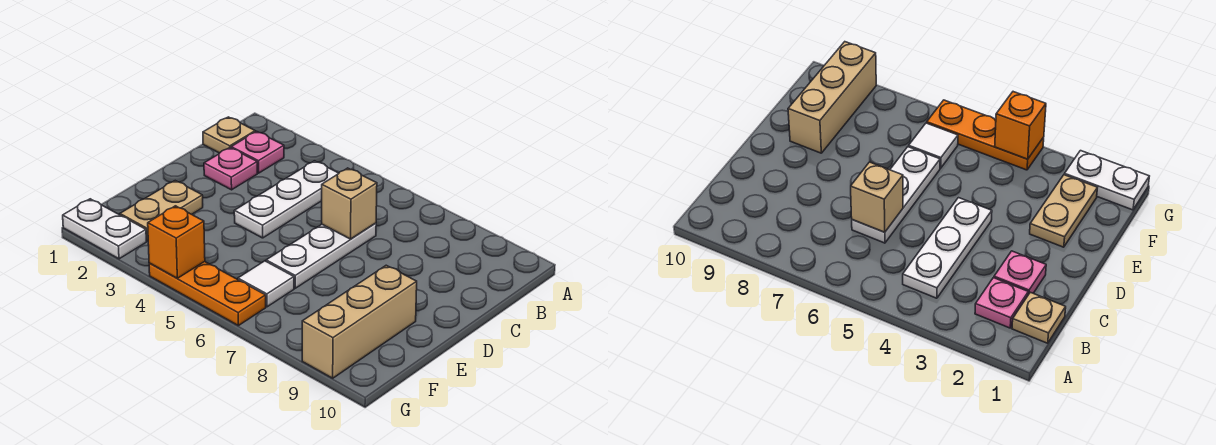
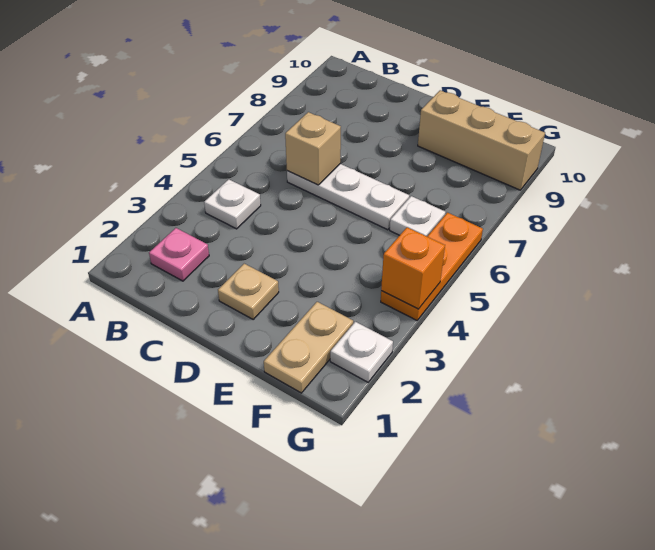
tan 1x1 plate [203,117,255,153] -> tan 1x1 plate moved to [218,264,279,319]
white 1x3 plate [234,161,339,238] -> white 1x1 plate [204,179,261,229]
pink 1x1 plate [204,148,257,190] -> none
tan 1x2 plate [120,181,203,241] -> tan 1x2 plate turned to [264,302,353,393]
white 1x1 tile [238,261,294,307] -> white 1x1 plate [390,196,446,236]
white 1x2 plate [63,199,146,259] -> white 1x1 plate [330,322,393,382]

